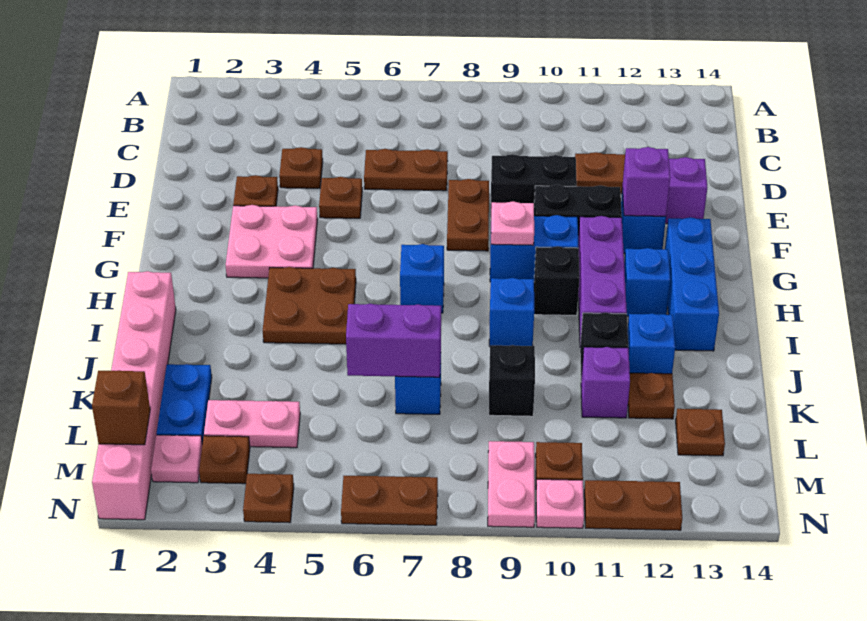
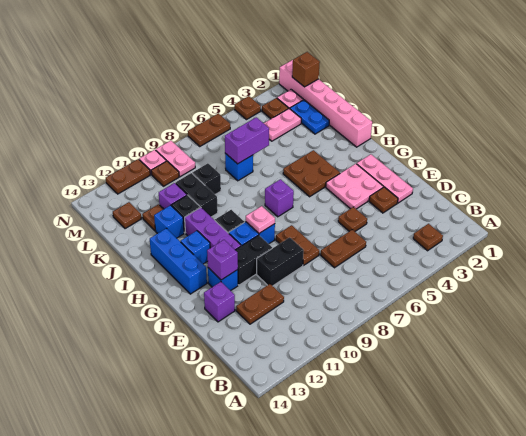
brown 1x1 plate [279,147,323,188] -> brown 1x1 plate moved to [413,224,443,251]
none -> pink 1x3 plate [357,154,413,203]
blue 1x1 brick [400,244,444,313] -> purple 1x1 brick [265,179,294,217]
blue 1x1 brick [489,278,534,346] -> none
none -> black 1x2 brick [176,173,218,217]

